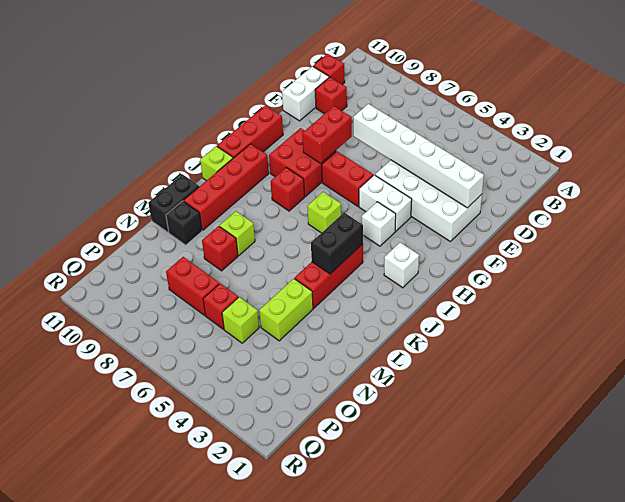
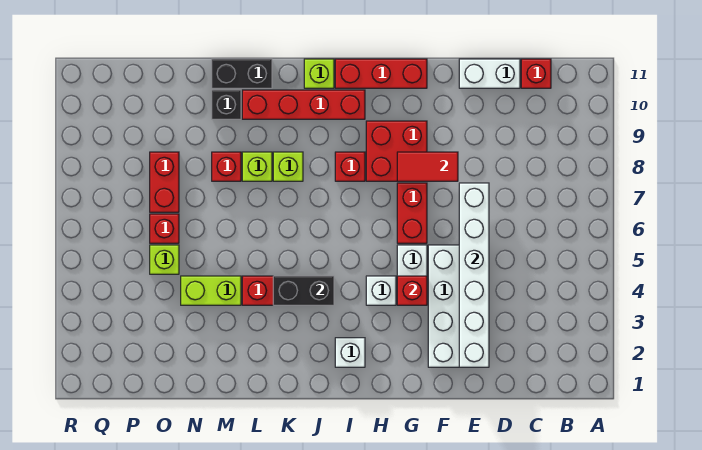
red 1x1 brick [315,77,347,114] -> red 1x1 brick moved to [397,276,427,305]
red 1x2 brick [302,106,352,164] -> red 1x2 tile [397,152,458,181]
lime 1x1 brick [307,192,341,233] -> lime 1x1 brick moved to [273,152,303,181]

